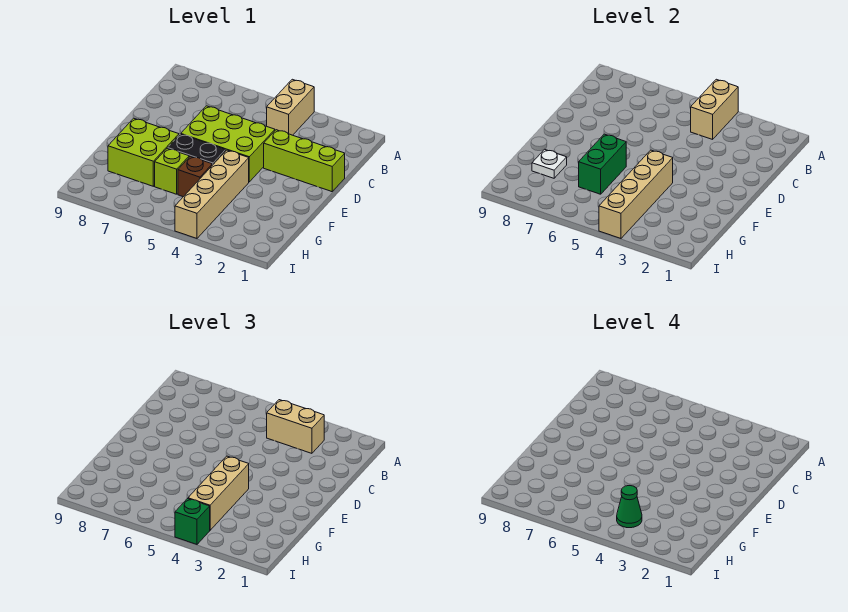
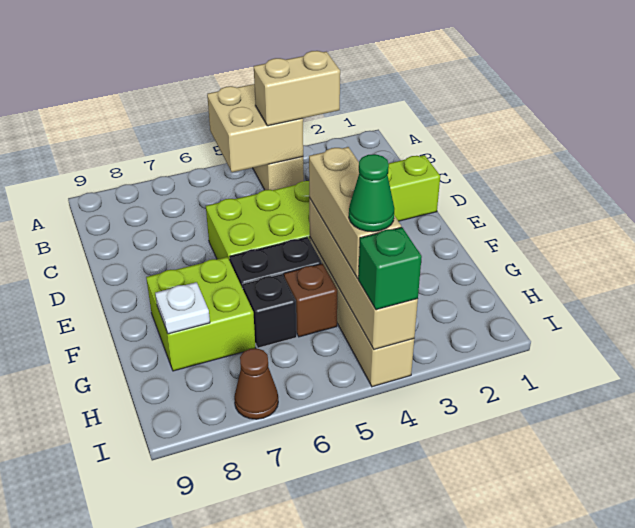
tan 1x2 brick [691,79,738,139] -> tan 2x2 brick [207,84,303,172]
green 1x2 brick [579,134,626,194] -> none
lime 1x1 brick [155,148,189,194] -> black 1x1 brick [243,274,297,348]
none -> brown 1x1 cone [234,348,278,419]

